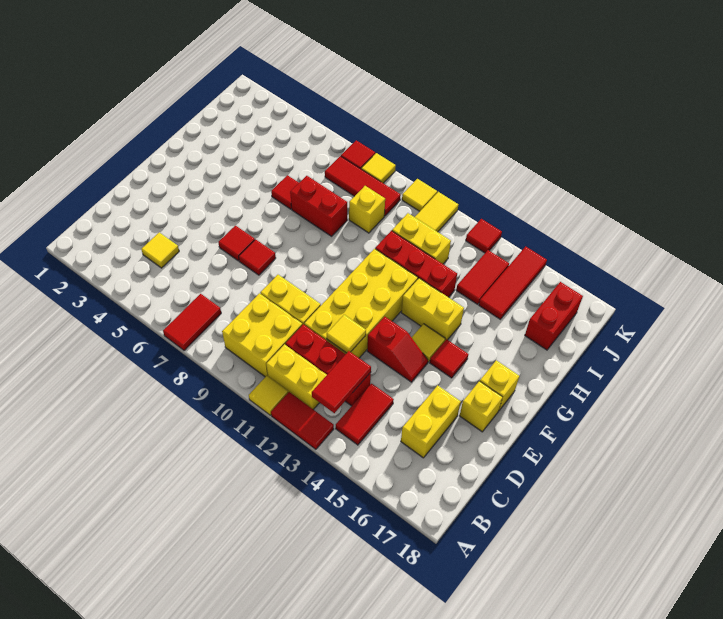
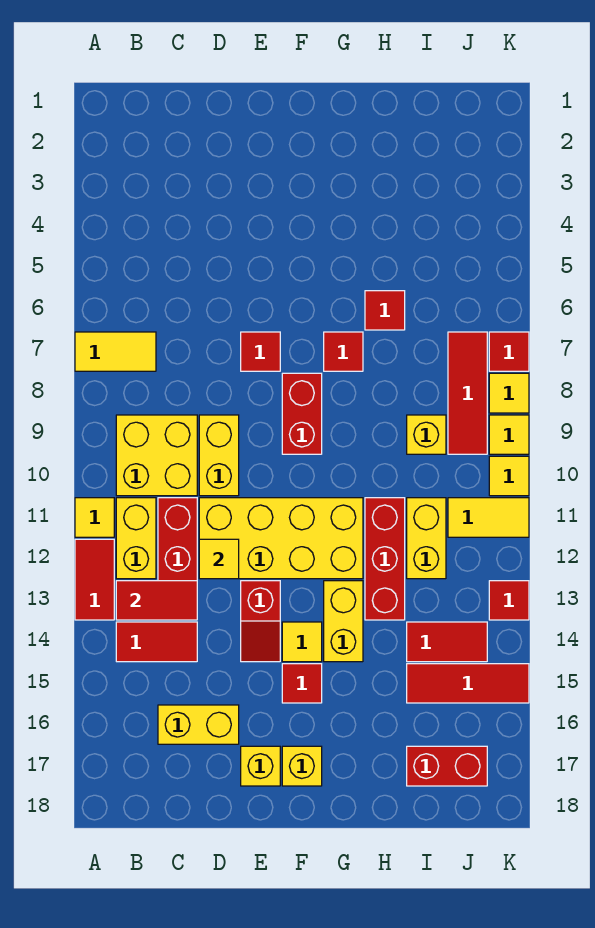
red 1x2 tile [163,294,221,351] -> yellow 1x2 tile [75,332,156,371]
yellow 1x1 tile [141,232,179,268] -> yellow 1x1 tile moved to [489,415,529,454]
red 1x1 tile [218,226,255,261] -> red 1x1 tile moved to [324,332,363,371]
red 1x2 brick [290,176,347,236] -> red 1x2 brick moved to [282,373,322,454]

